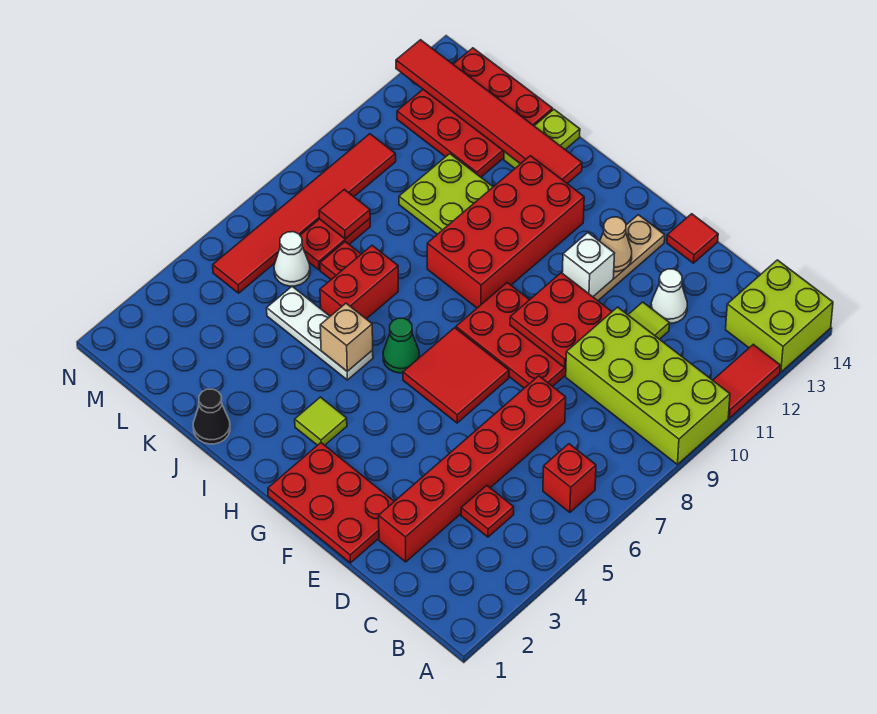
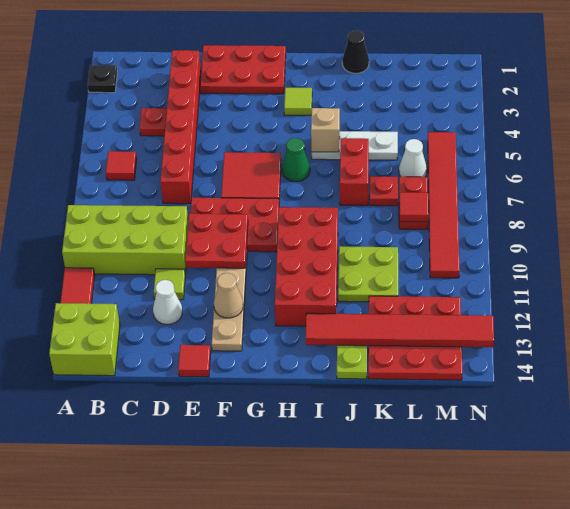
none -> black 1x1 plate [88,65,117,93]
red 1x1 brick [543,444,596,512] -> red 1x1 tile [106,151,137,180]
white 1x1 brick [562,233,615,297] -> none

